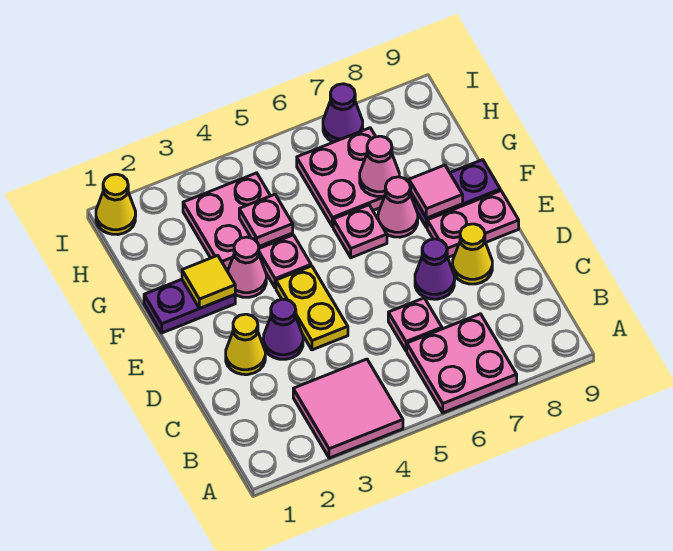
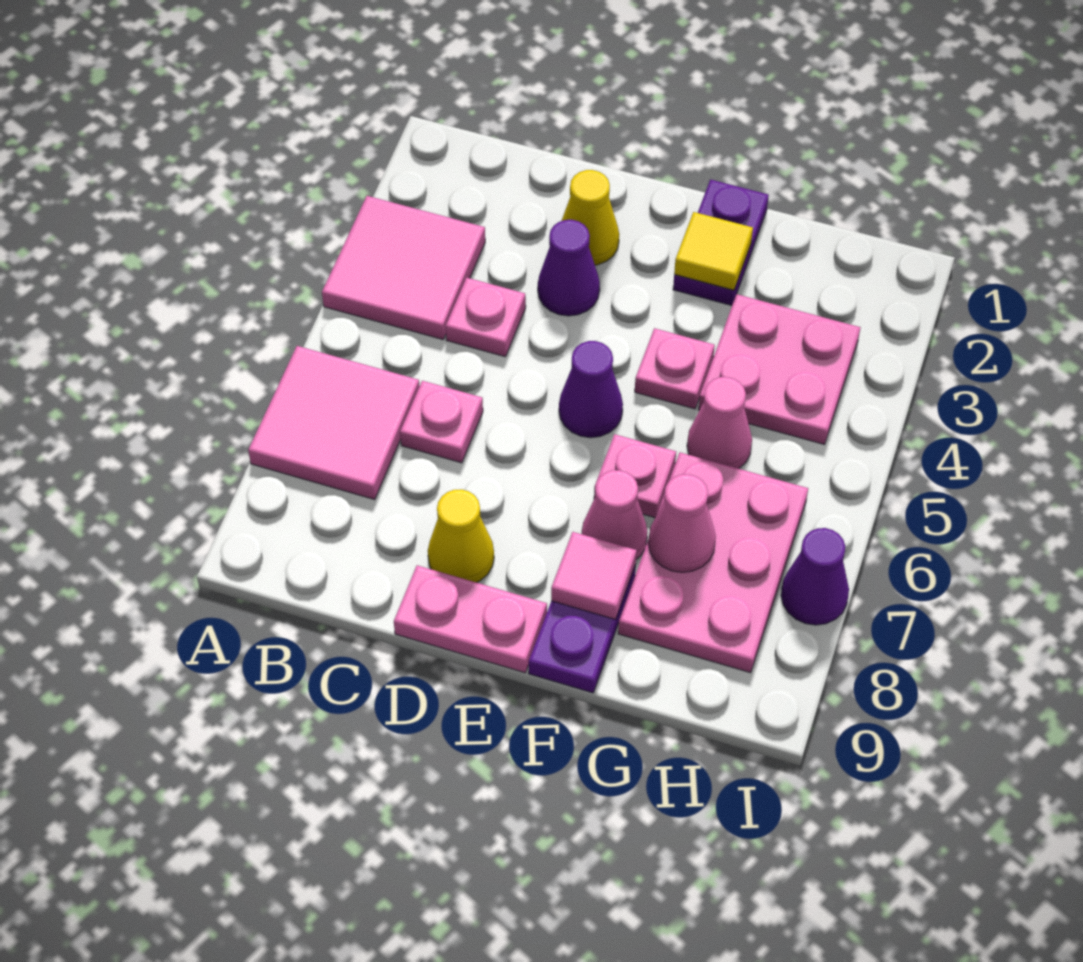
pink 2x2 plate [407,314,517,413] -> pink 2x2 tile [248,346,420,499]
yellow 1x2 plate [276,266,348,350] -> none
purple 1x1 cone [415,239,455,299] -> purple 1x1 cone moved to [559,341,623,438]
pink 1x2 plate [427,191,519,257] -> pink 1x2 plate turned to [394,565,547,673]
pink 1x1 cone [228,237,266,297] -> pink 1x1 cone moved to [687,377,752,469]
pink 1x1 plate [239,194,293,246] -> pink 1x1 plate moved to [446,278,526,357]
pink 2x2 plate [297,128,385,227] -> pink 2x3 plate [618,453,808,673]
yellow 1x1 cone [96,174,136,235] -> none

